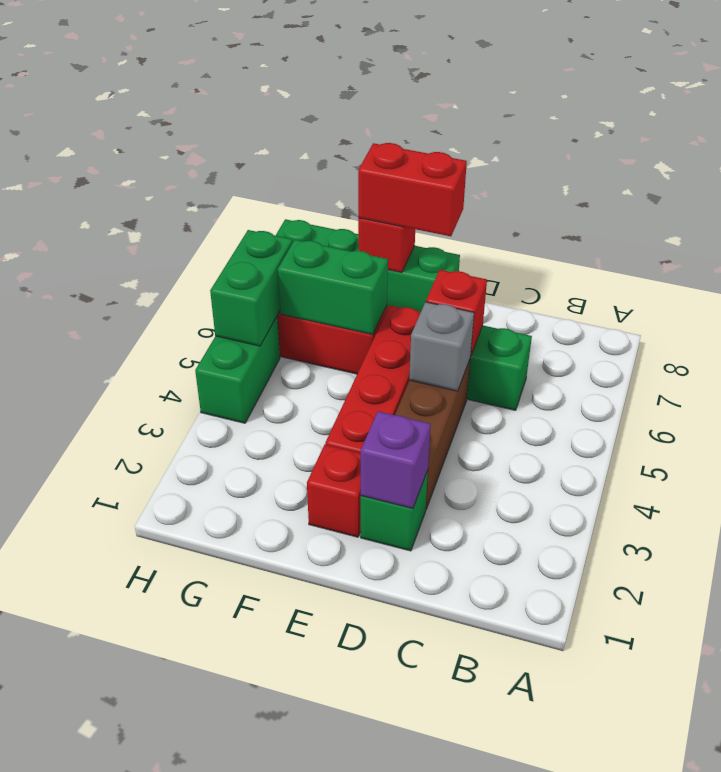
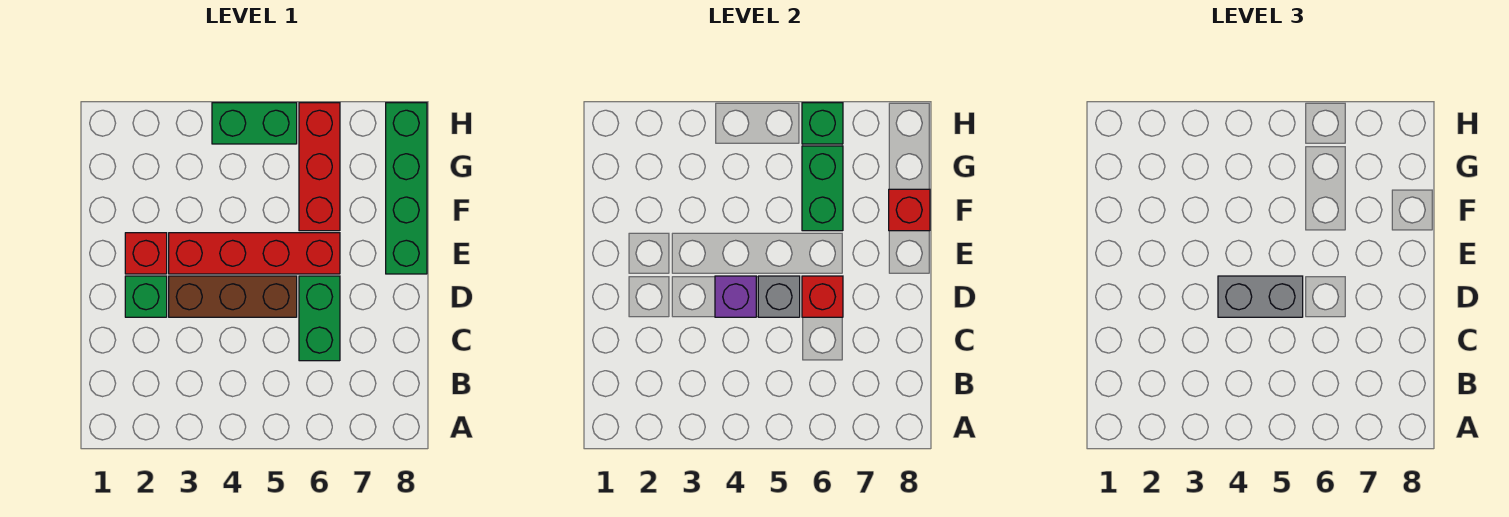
purple 1x1 brick [361,411,431,509] -> purple 1x1 brick moved to [715,276,756,317]
none -> grey 1x2 brick [1218,276,1303,317]
red 1x2 brick [358,143,467,236] -> none
green 1x2 brick [210,230,292,346] -> green 1x1 brick [802,103,843,144]

